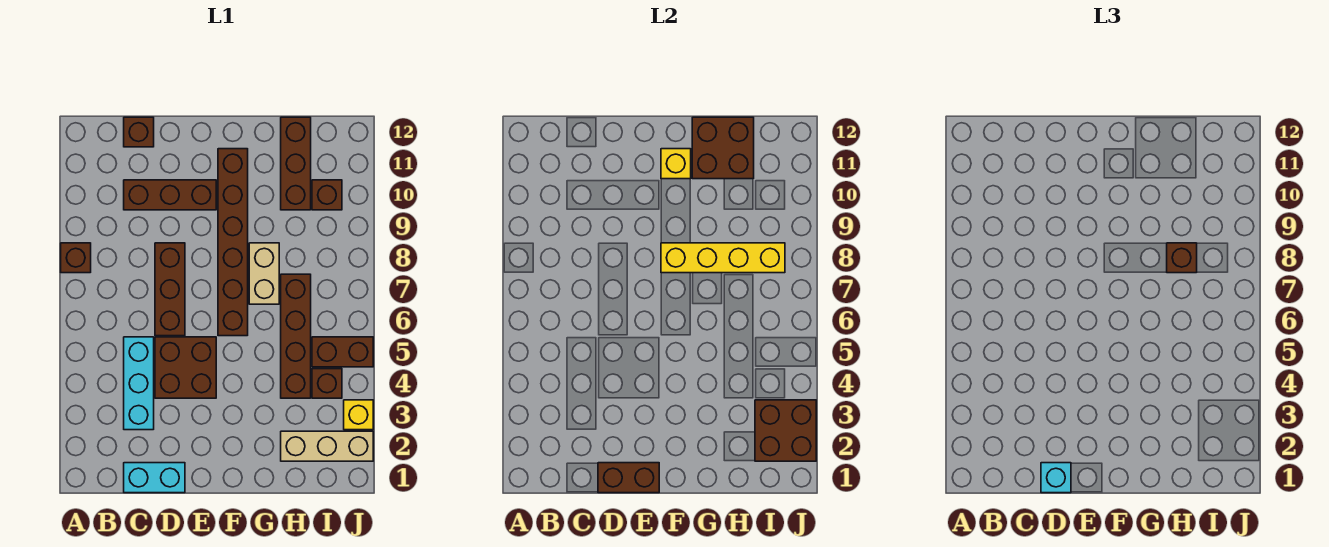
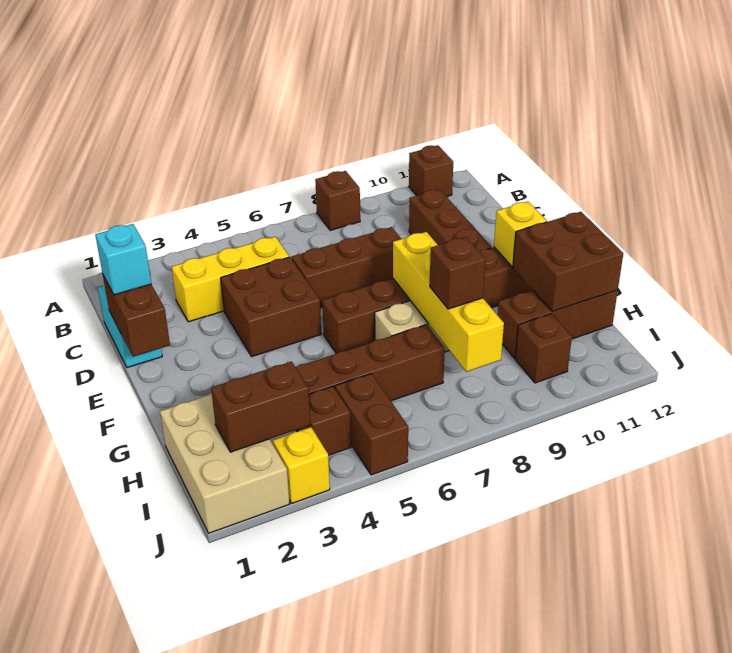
cyan 1x3 brick [124,337,154,430] -> yellow 1x3 brick [172,237,289,322]
brown 1x1 brick [124,117,154,147] -> brown 1x1 brick moved to [409,145,453,197]
tan 1x3 brick [281,431,373,461] -> tan 2x3 brick [160,394,289,533]
brown 2x2 brick [755,400,816,461] -> brown 1x2 brick [211,362,310,452]

